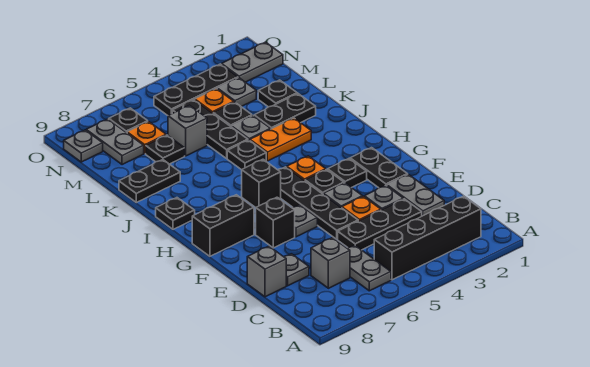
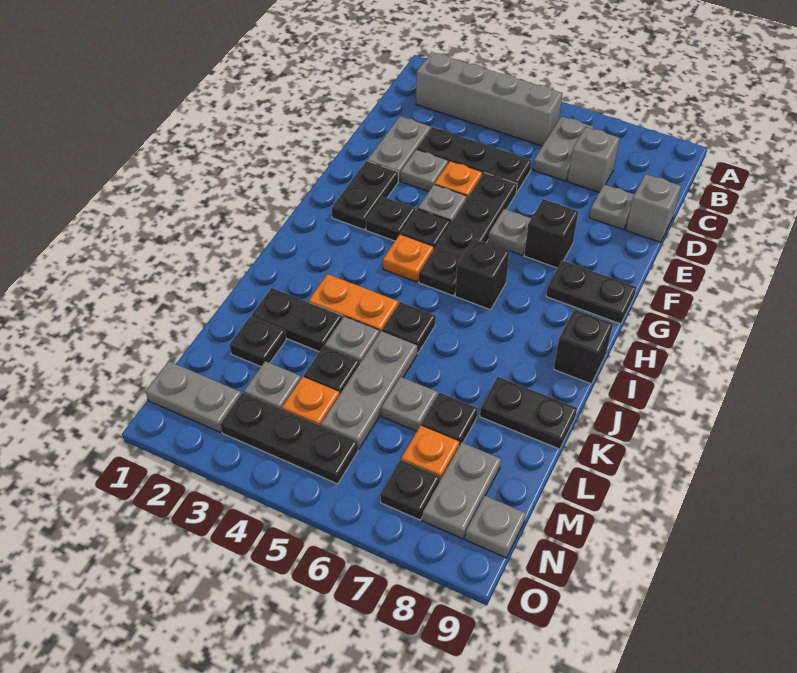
black 1x4 brick [374,196,481,280] -> grey 1x4 brick [416,52,562,146]
black 1x2 brick [192,195,254,256] -> black 1x2 plate [546,260,636,324]
black 1x1 plate [156,198,195,229] -> black 1x1 brick [554,309,613,384]
black 1x3 plate [172,100,248,158] -> grey 1x3 plate [321,331,417,449]
grey 1x1 brick [168,105,207,156] -> grey 1x1 plate [381,377,438,431]

